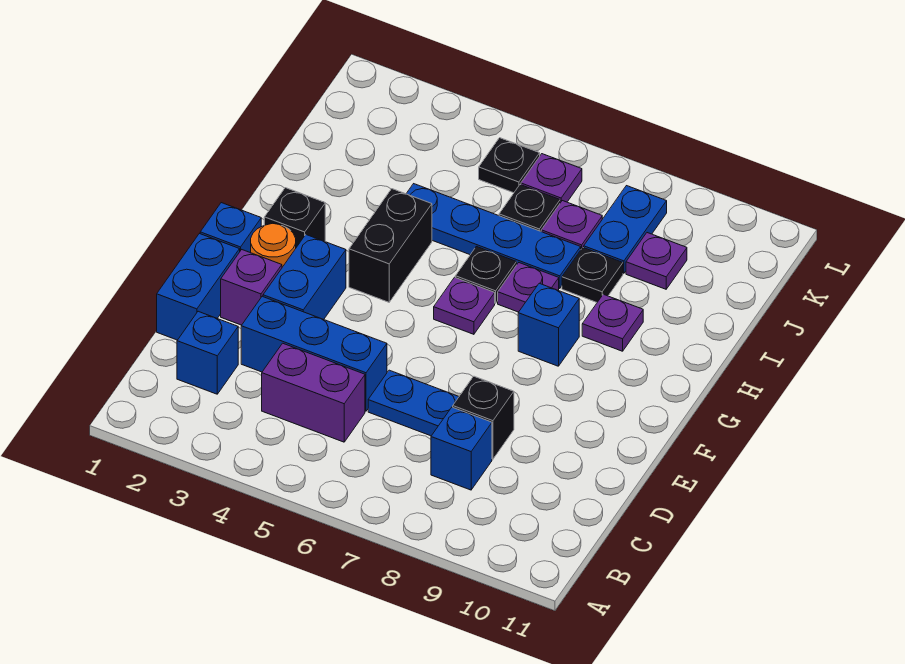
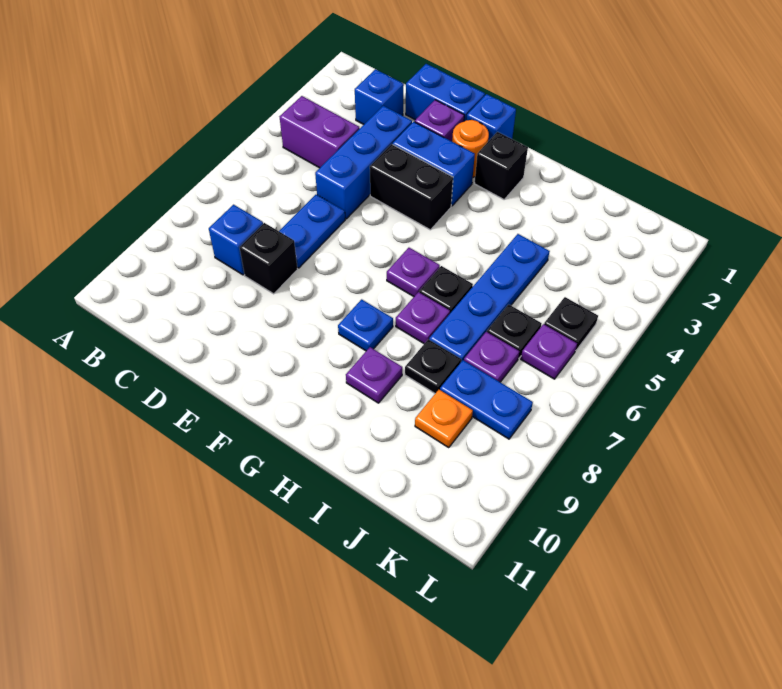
purple 1x2 brick [262,343,365,442] -> purple 1x2 brick turned to [279,96,360,168]
black 1x2 brick [349,189,432,302] -> black 1x2 brick moved to [370,144,453,230]
blue 1x1 brick [518,283,579,366] -> blue 1x1 plate [338,299,393,351]
purple 1x1 plate [626,233,687,289] -> orange 1x1 plate [415,390,473,448]

